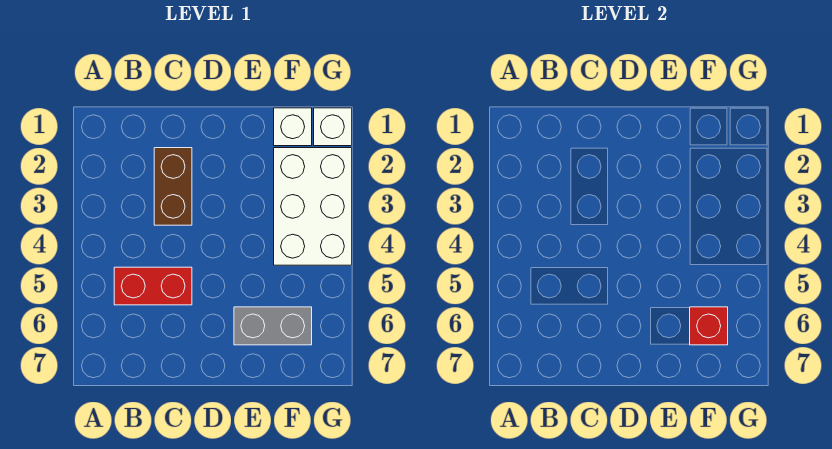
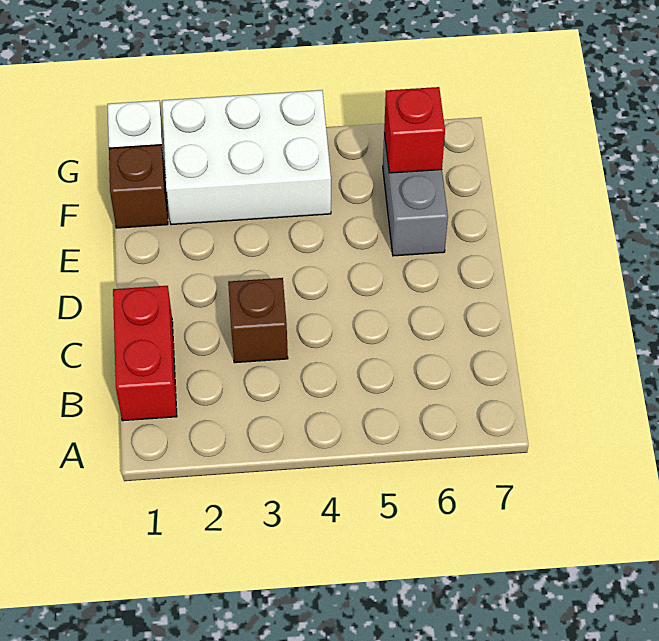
red 1x2 brick [114,267,192,305] -> red 1x2 brick moved to [113,286,177,421]
brown 1x2 brick [154,148,192,225] -> brown 1x1 brick [228,278,288,363]
white 1x1 brick [274,108,312,146] -> brown 1x1 brick [109,145,168,228]

